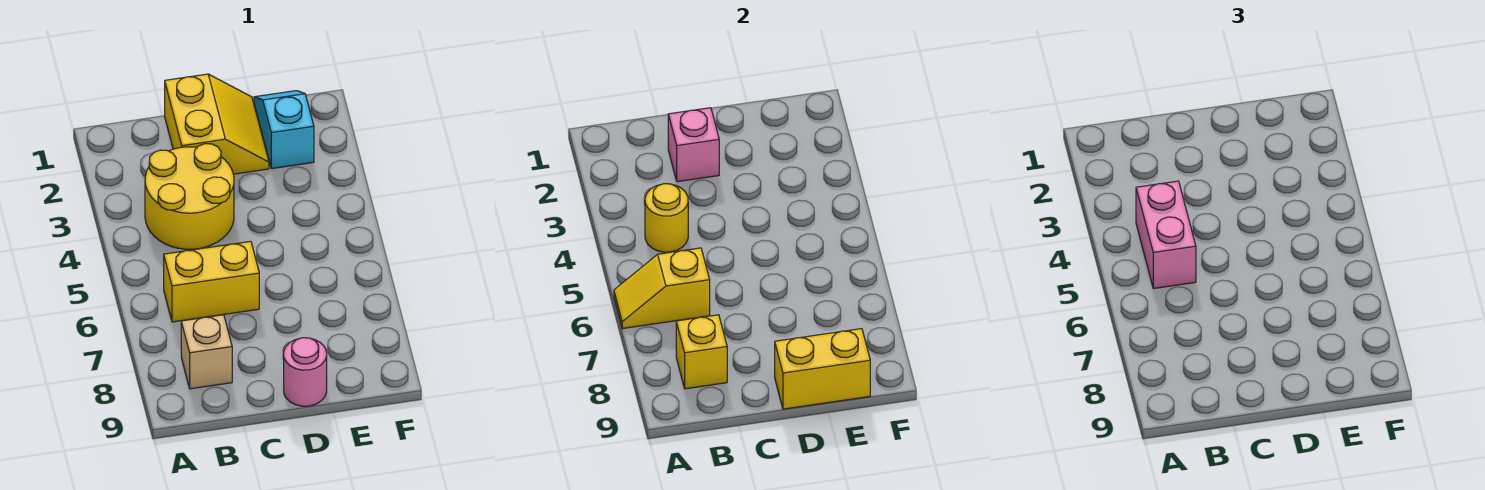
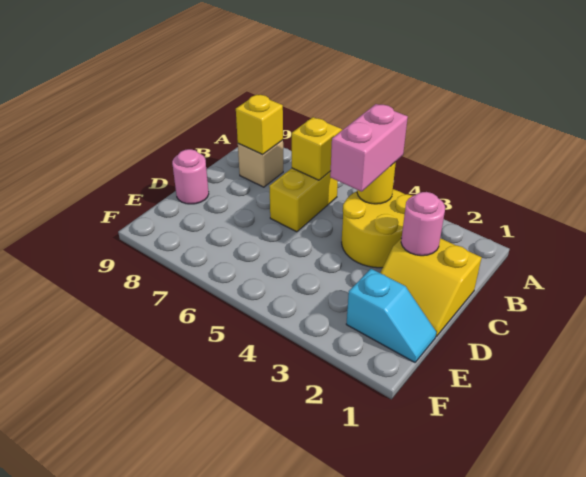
pink 1x2 brick [1136,181,1196,289] -> pink 1x2 brick turned to [330,104,408,192]
pink 1x1 brick [668,108,719,182] -> pink 1x1 round brick [401,192,445,256]
yellow 1x2 brick [775,329,870,409] -> none

